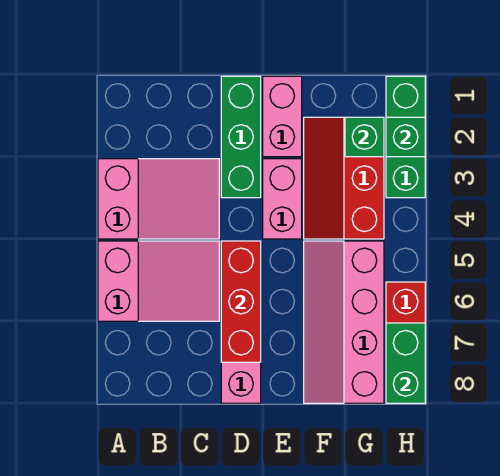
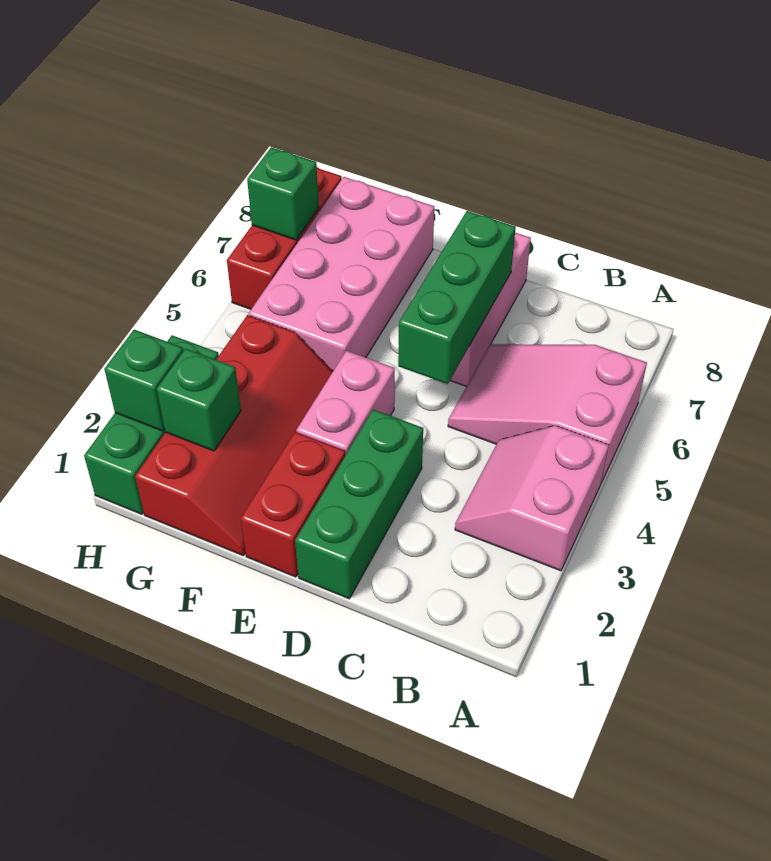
pink 2x3 slope [98,159,219,239] -> pink 2x2 slope [455,426,609,571]
red 1x3 brick [221,241,261,362] -> green 1x3 brick [398,211,516,384]
pink 1x2 brick [263,76,302,157] -> red 1x2 brick [241,432,345,577]
red 2x3 slope [304,117,384,239] -> red 2x4 slope [135,315,333,556]
pink 2x4 slope [304,241,384,403] -> pink 2x4 brick [249,177,434,371]
green 1x2 brick [386,323,425,403] -> green 1x1 brick [247,147,319,240]

